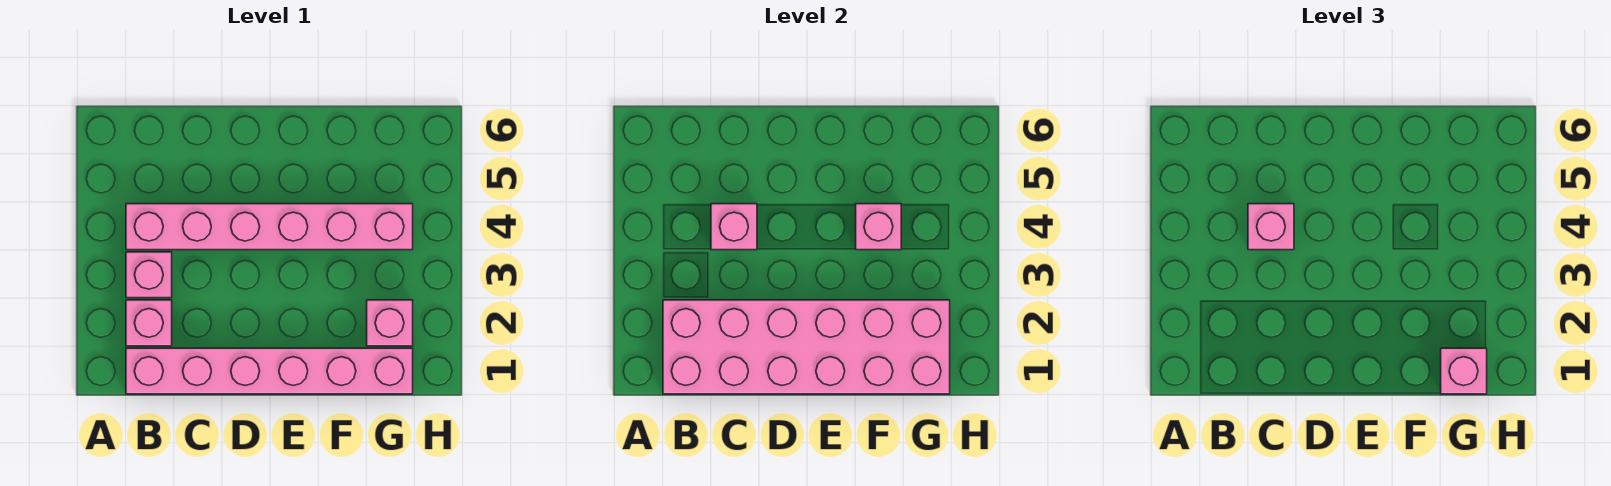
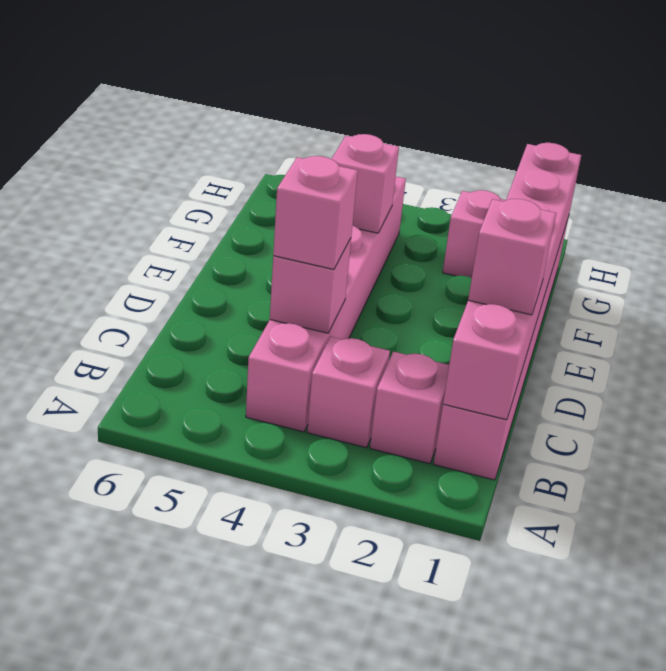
pink 2x6 brick [663,300,950,394] -> pink 1x6 brick [443,143,581,420]
pink 1x1 brick [1441,348,1487,394] -> pink 1x1 brick moved to [468,199,556,315]

